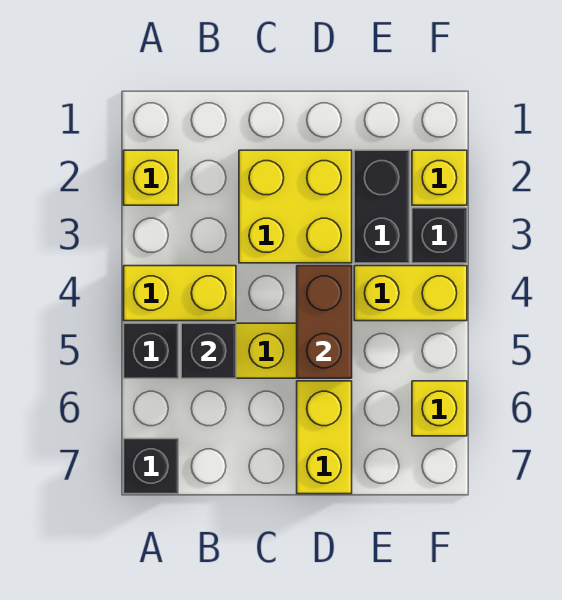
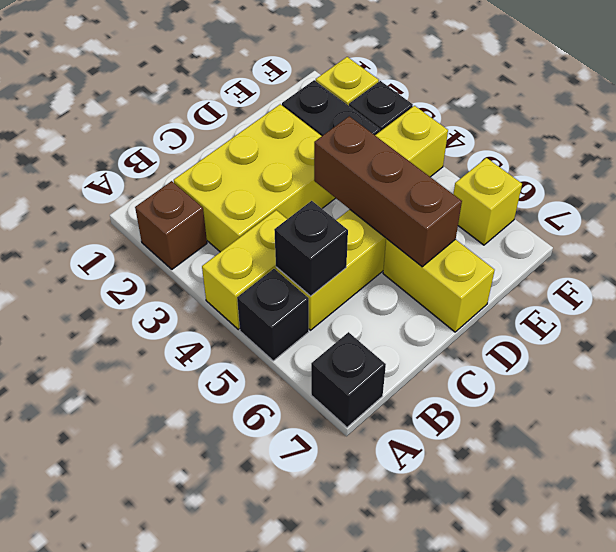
yellow 1x1 brick [124,150,178,205] -> brown 1x1 brick [135,181,207,269]
yellow 2x2 brick [239,150,352,263] -> yellow 2x3 brick [174,104,335,252]
brown 1x2 brick [297,266,352,378] -> brown 1x3 brick [314,116,462,267]

